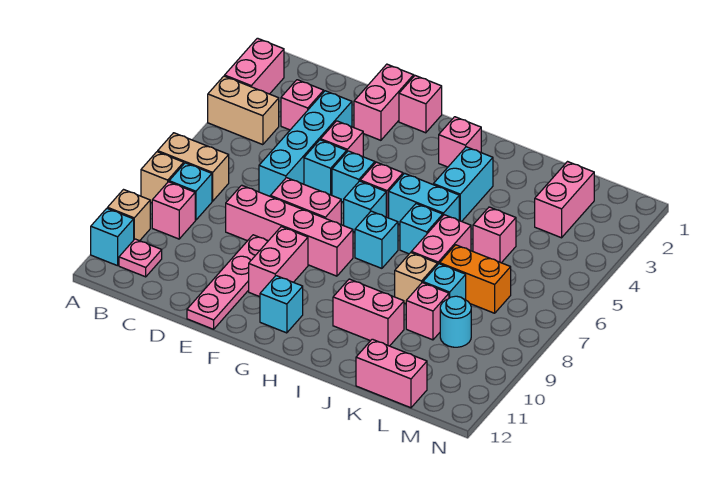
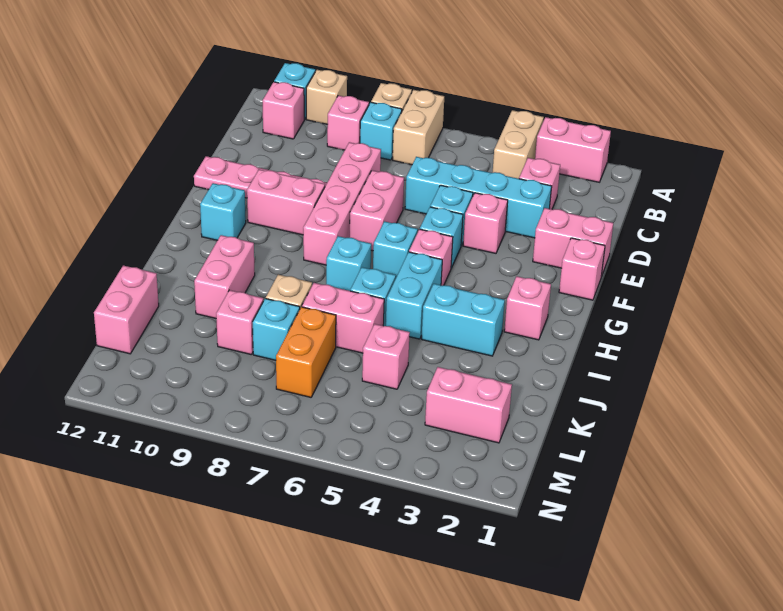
pink 1x1 plate [119,239,162,277] -> pink 1x1 brick [262,82,304,139]
cyan 1x1 round brick [440,296,471,347] -> none

